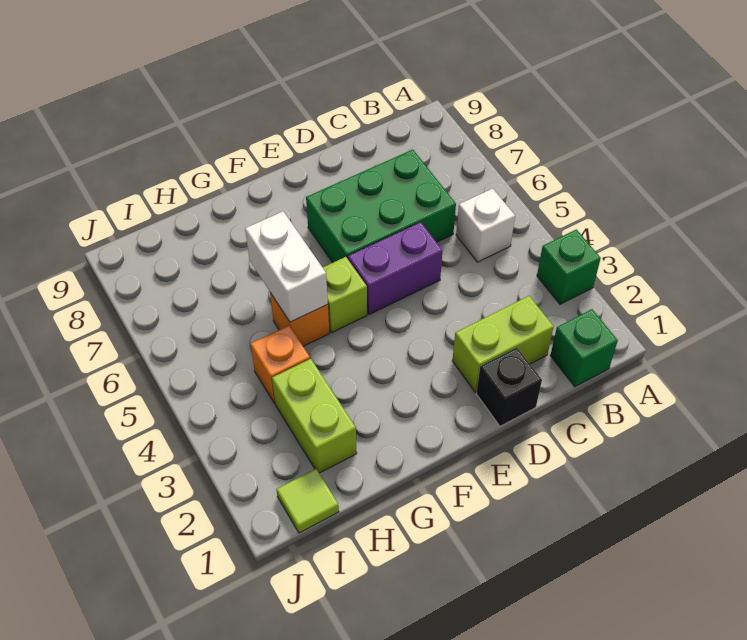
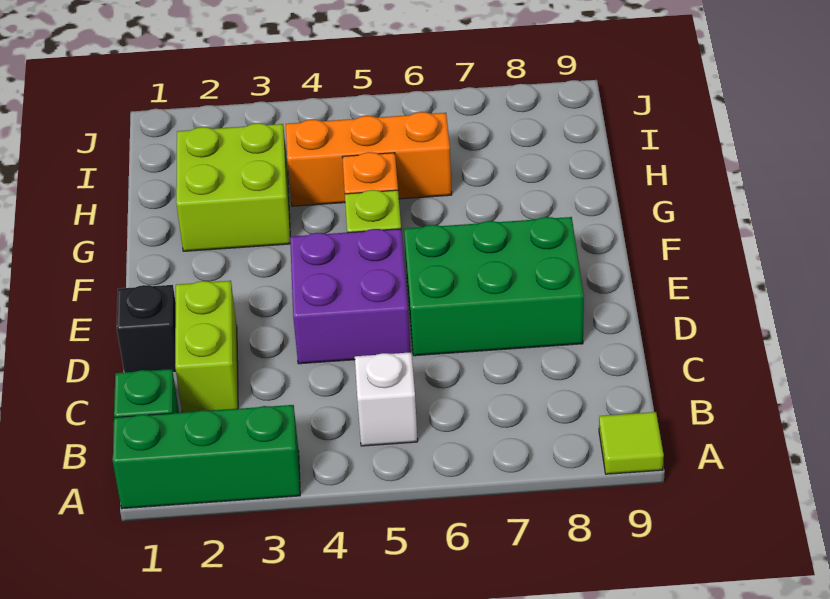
green 1x1 brick [537,229,601,304] -> green 1x3 brick [113,405,300,509]
green 2x3 brick [306,150,456,263] -> green 2x3 brick turned to [404,217,584,356]
purple 1x2 brick [348,222,442,314] -> purple 2x2 brick [290,229,410,364]
white 1x2 brick [245,211,328,322] -> none
lime 1x2 brick [272,359,357,473] -> lime 2x2 brick [176,123,290,251]
orange 1x1 brick [251,325,310,403] -> orange 1x3 brick [286,112,452,206]
lime 1x1 tile [276,469,339,533] -> lime 1x1 tile moved to [599,412,664,474]

